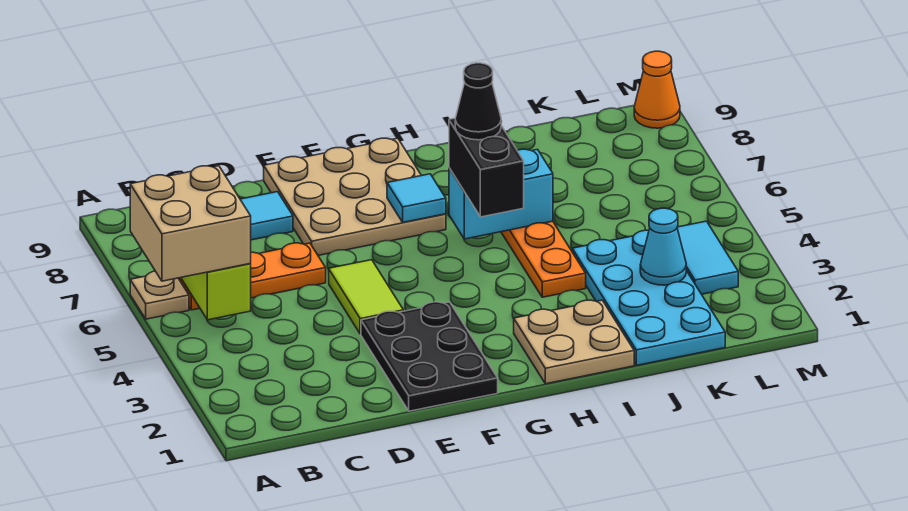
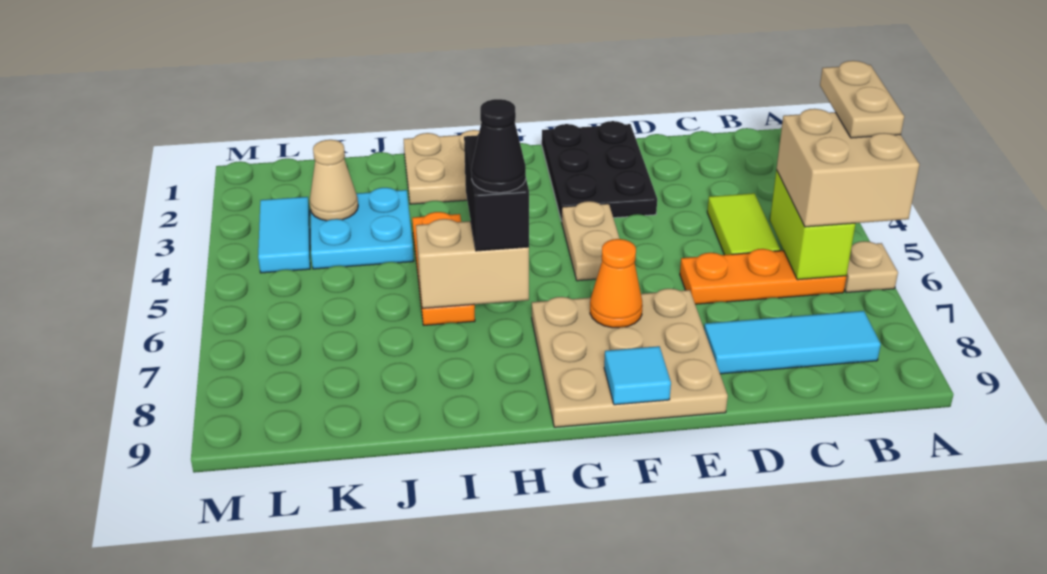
none -> tan 1x2 plate [820,61,904,138]
lime 1x2 tile [329,260,403,334] -> lime 1x2 tile moved to [707,193,780,255]
none -> tan 1x2 plate [562,201,620,281]
cyan 1x1 tile [387,174,446,222] -> cyan 1x1 tile moved to [604,346,671,405]
cyan 1x2 brick [449,149,553,239] -> tan 1x2 brick [416,219,529,308]
cyan 2x4 plate [572,230,725,365] -> cyan 2x2 plate [310,188,414,269]
cyan 1x1 cone [640,208,686,285] -> tan 1x1 cone [310,140,358,221]
orange 1x1 cone [634,51,680,128] -> orange 1x1 cone moved to [590,239,643,328]

